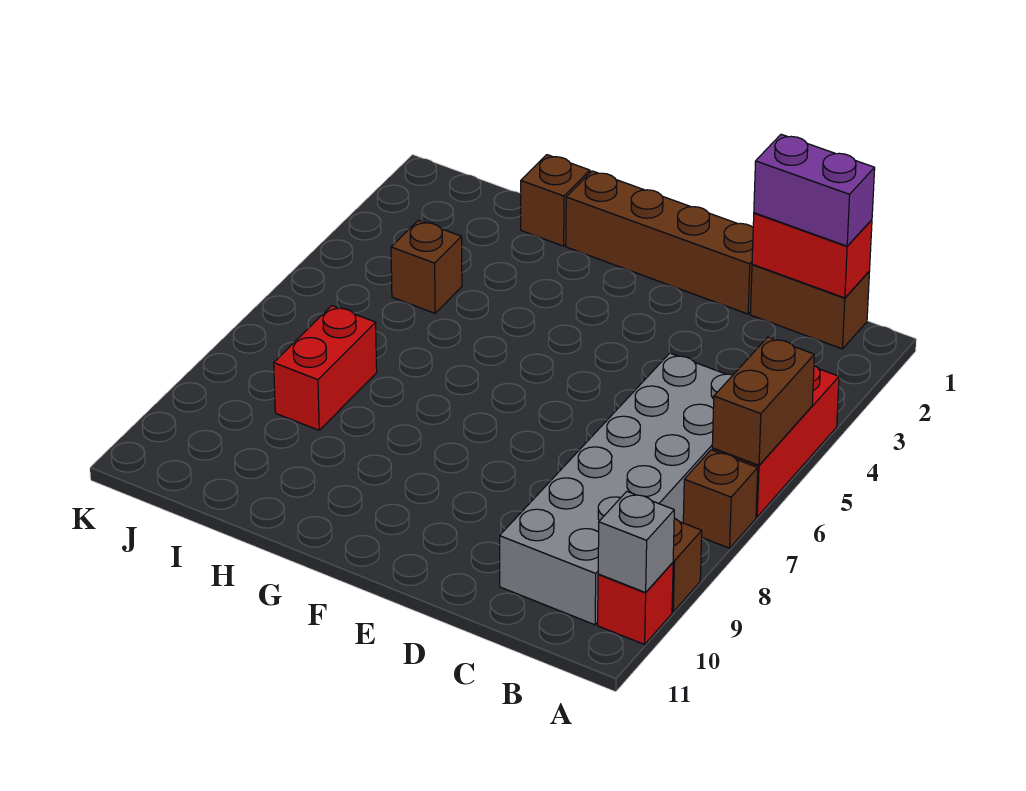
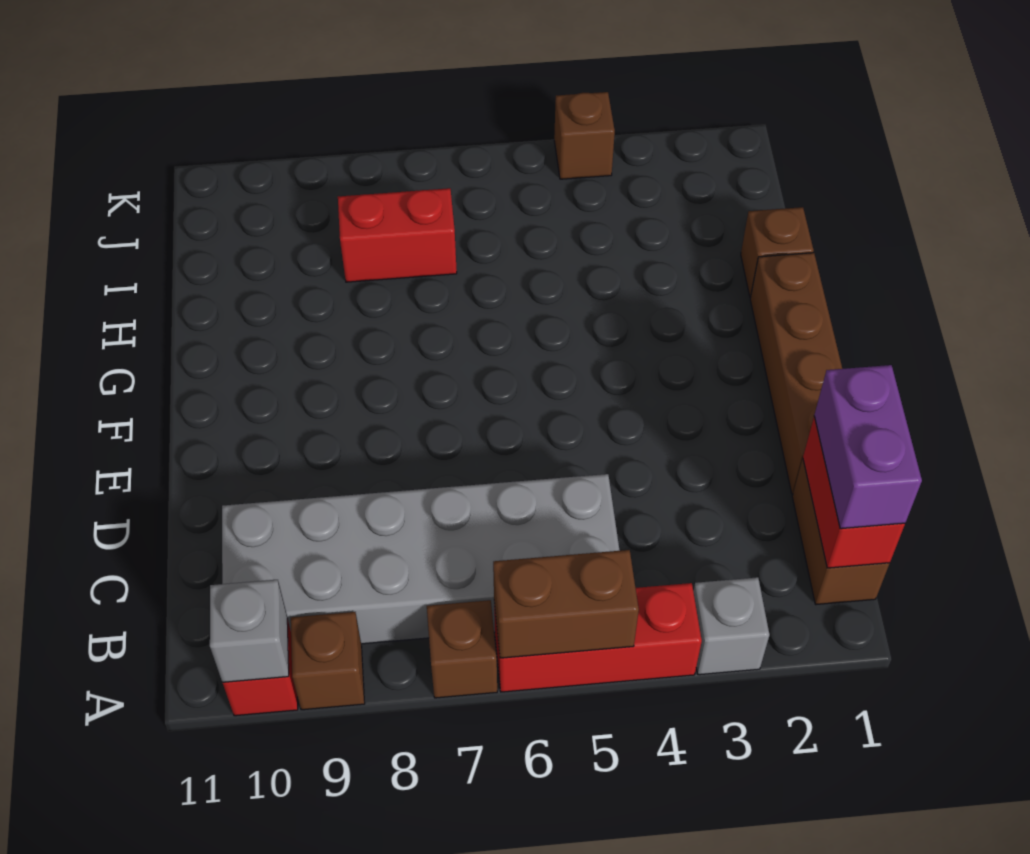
none -> grey 1x1 brick [693,577,770,675]
brown 1x1 brick [391,220,462,313] -> brown 1x1 brick moved to [554,92,615,179]

